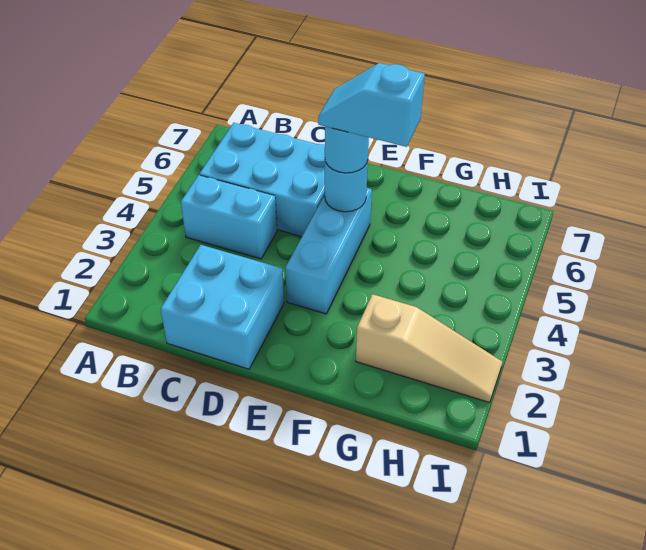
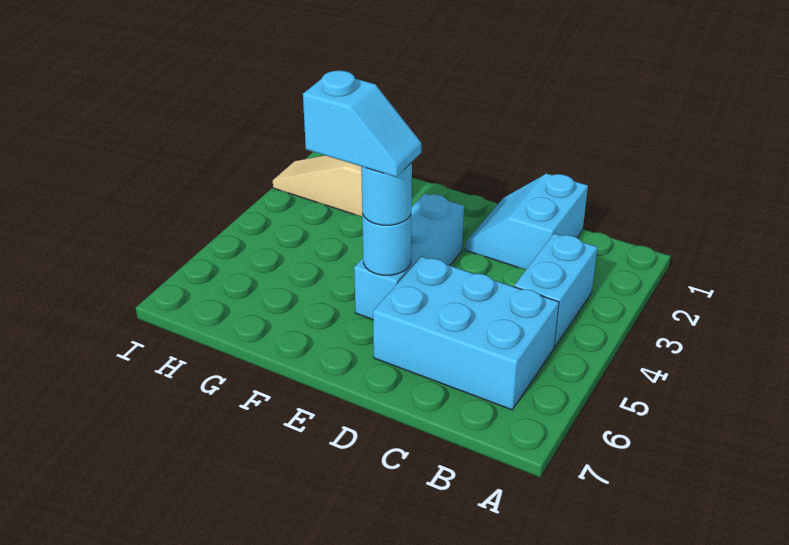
cyan 1x2 brick [181,175,277,259] -> cyan 1x2 brick turned to [514,234,597,347]
cyan 2x2 brick [160,245,284,369] -> cyan 2x2 slope [465,173,588,269]

